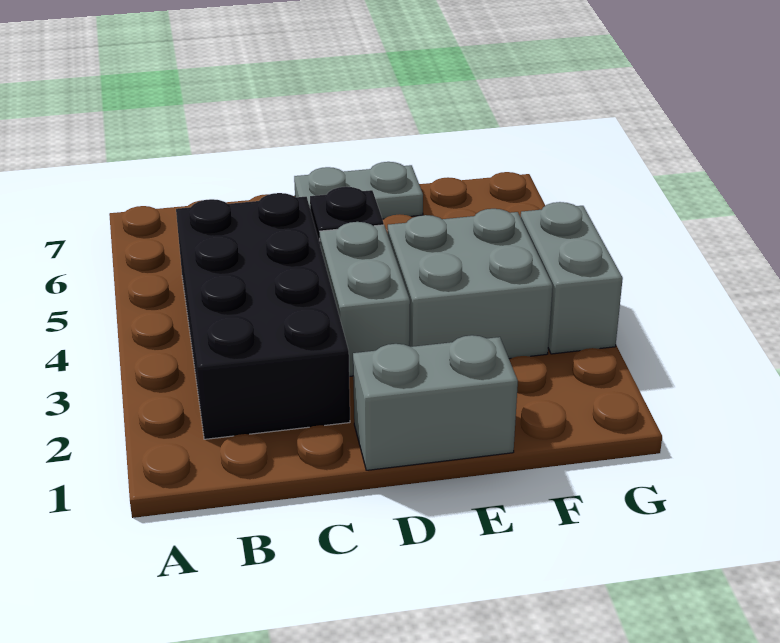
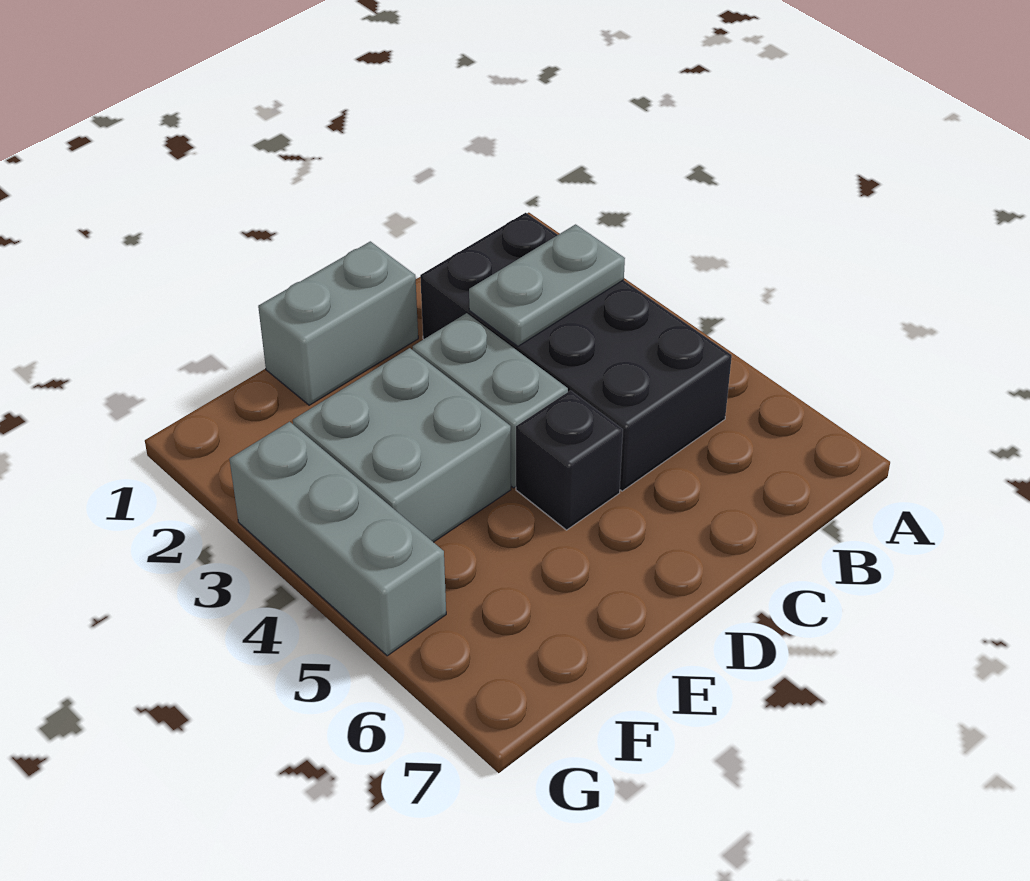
grey 1x2 plate [294,162,423,219] -> grey 1x2 plate moved to [469,224,625,346]
grey 1x2 brick [521,202,623,354] -> grey 1x3 brick [229,422,446,656]

